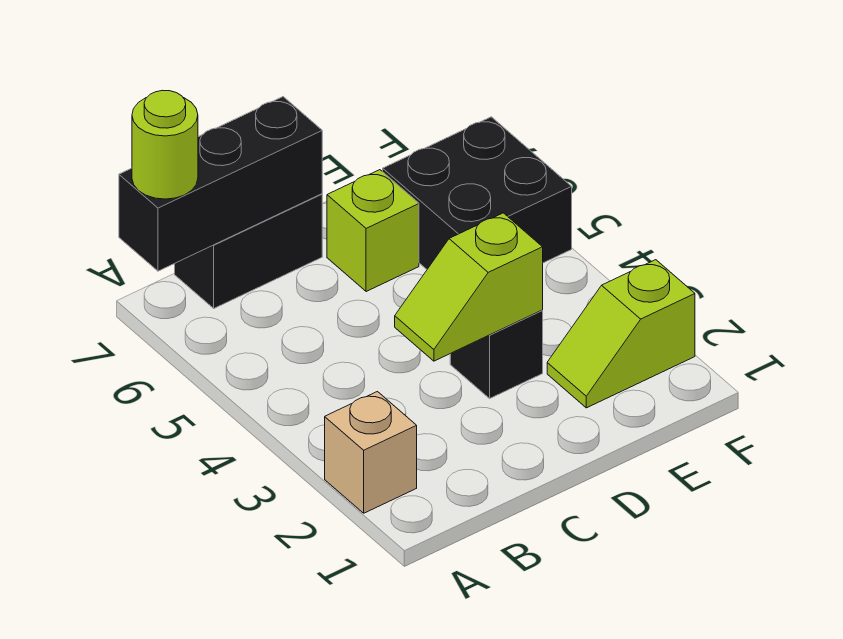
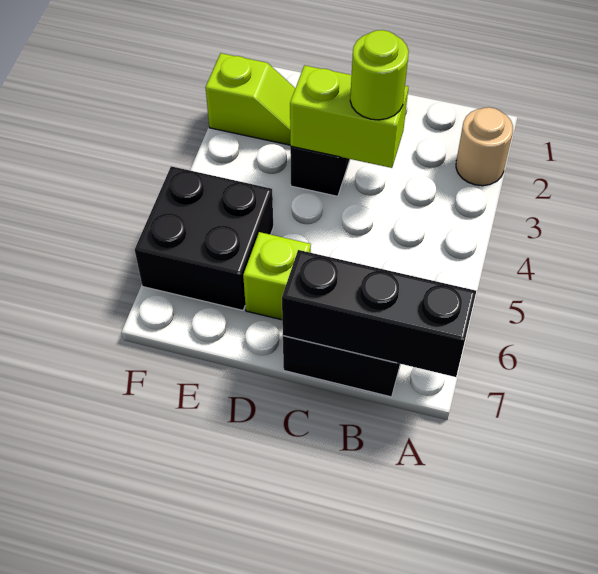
tan 1x1 brick [325,392,417,513] -> tan 1x1 round brick [456,107,513,186]
lime 1x1 round brick [132,90,198,199] -> lime 1x1 round brick moved to [350,30,409,120]
lime 1x2 slope [395,213,543,361] -> lime 1x2 brick [290,65,408,168]

